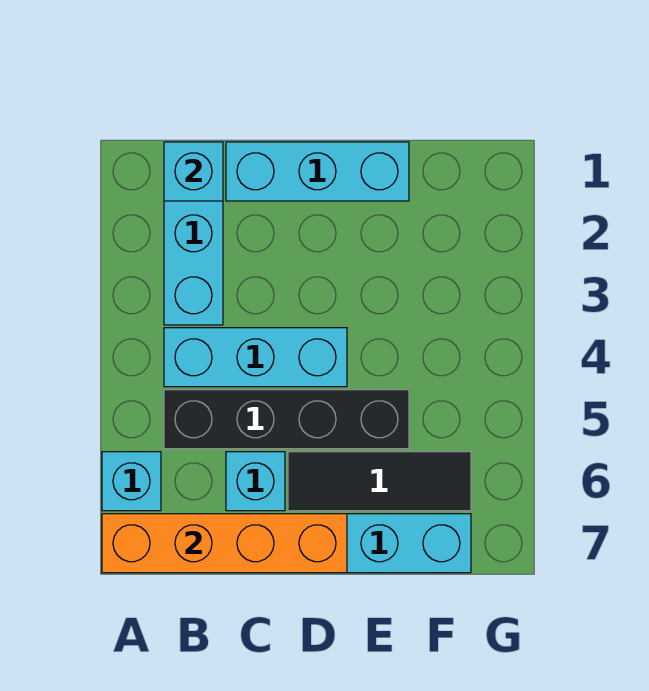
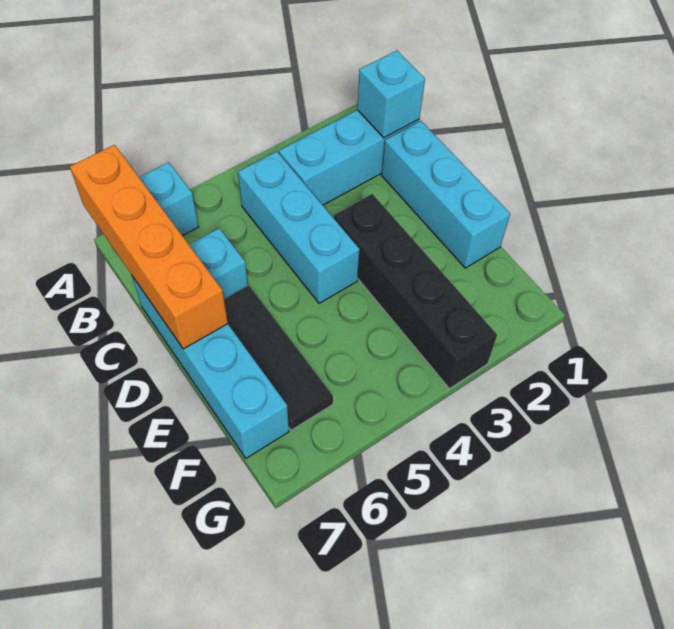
black 1x4 brick [164,390,409,449] -> black 1x4 brick moved to [334,194,497,389]

